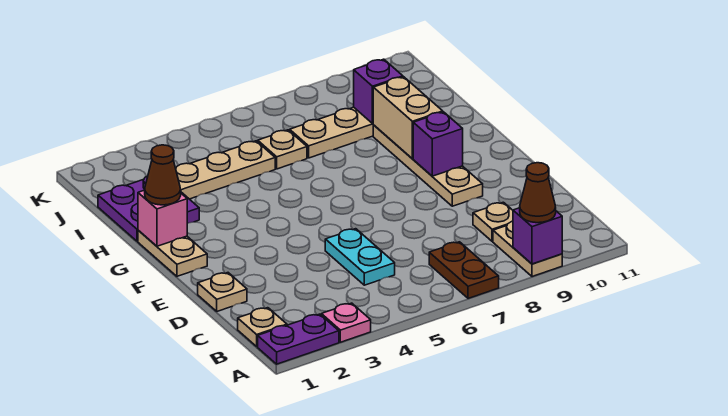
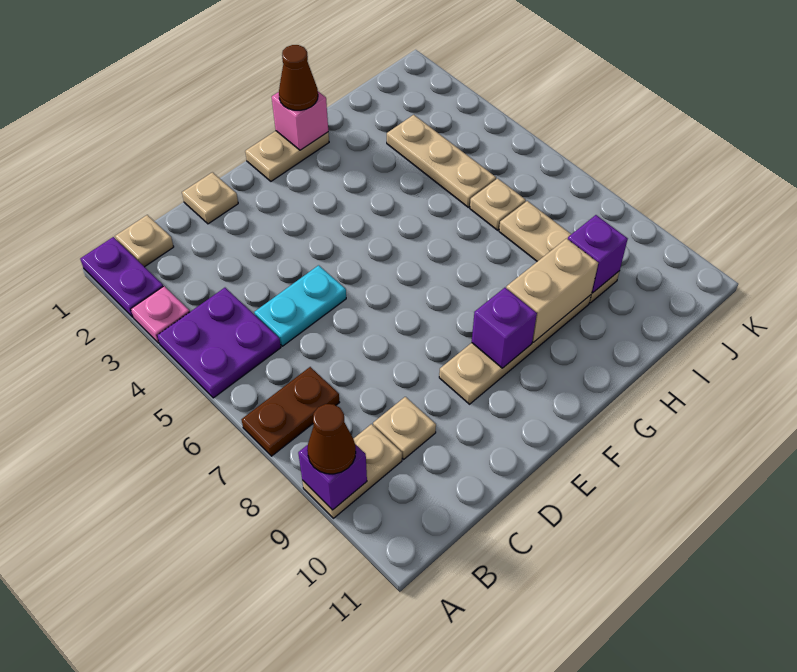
purple 2x2 plate [98,176,199,241] -> purple 2x2 plate moved to [157,288,281,398]

